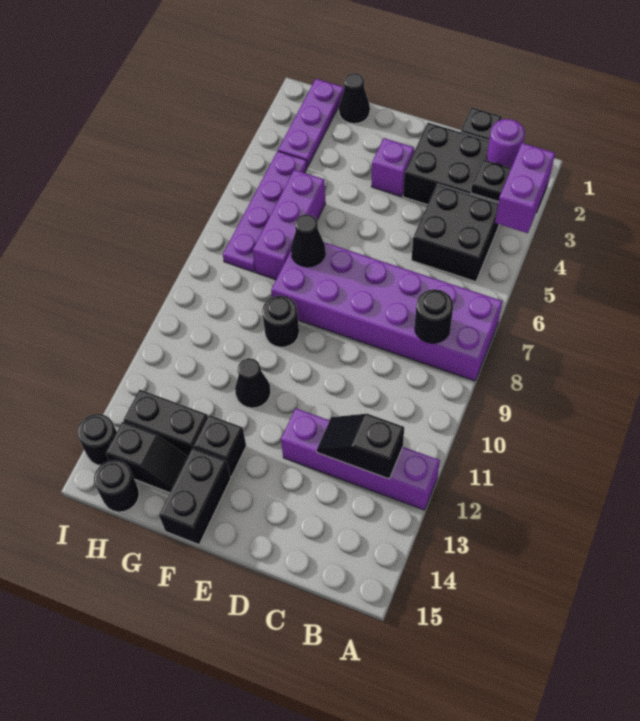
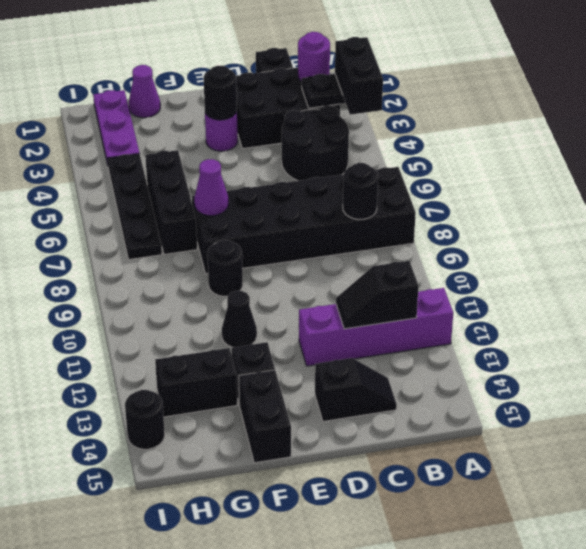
purple 1x2 brick [495,143,555,233] -> black 1x2 brick [335,37,383,115]
purple 2x6 brick [271,242,503,381] -> black 2x6 brick [192,167,416,274]
black 2x2 brick [411,184,499,282] -> black 2x2 round brick [282,106,349,181]
purple 1x1 brick [371,138,414,196] -> purple 1x1 round brick [205,112,238,151]
black 1x1 cone [291,214,325,267] -> purple 1x1 cone [194,159,229,216]
black 1x1 cone [339,73,370,124] -> purple 1x1 cone [129,65,160,118]
purple 1x3 brick [253,170,325,279] -> black 1x3 brick [145,150,197,254]
black 1x2 slope [106,422,188,493] -> black 1x2 slope moved to [315,358,397,422]
purple 1x4 plate [223,151,307,272] -> black 1x4 plate [107,154,162,260]
black 1x1 round brick [94,460,139,512] -> black 1x1 round brick moved to [204,66,237,120]

